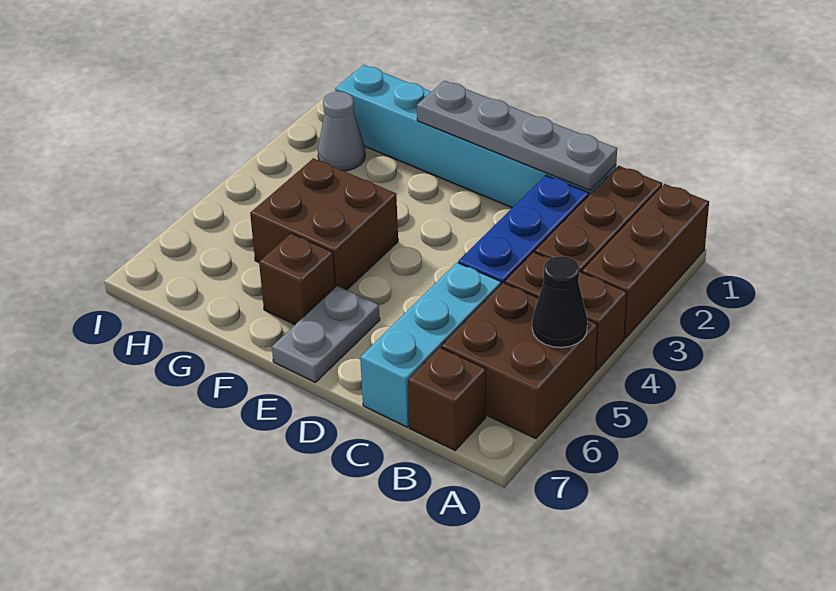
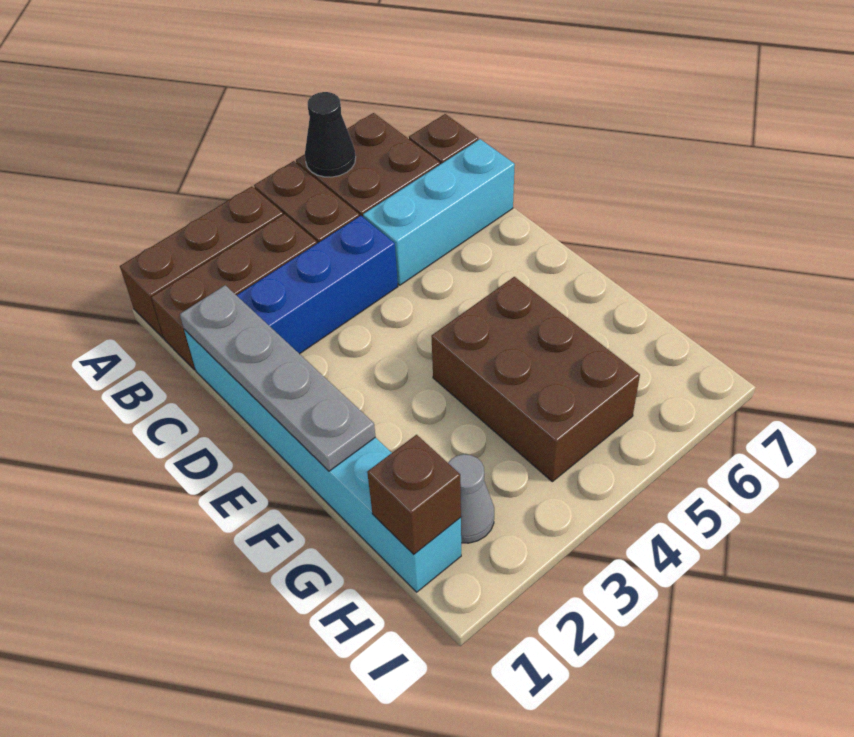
grey 1x2 plate [272,286,380,383] -> none
brown 2x2 brick [250,158,398,290] -> brown 2x3 brick [431,277,640,482]
brown 1x1 brick [259,233,335,325] -> brown 1x1 brick moved to [367,435,461,554]

